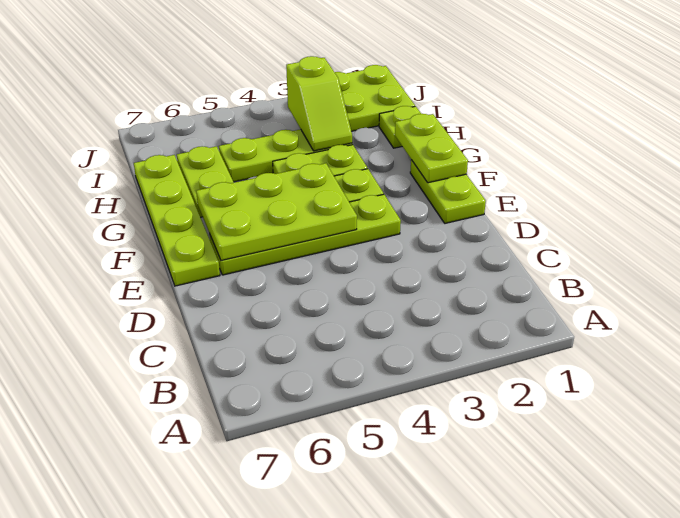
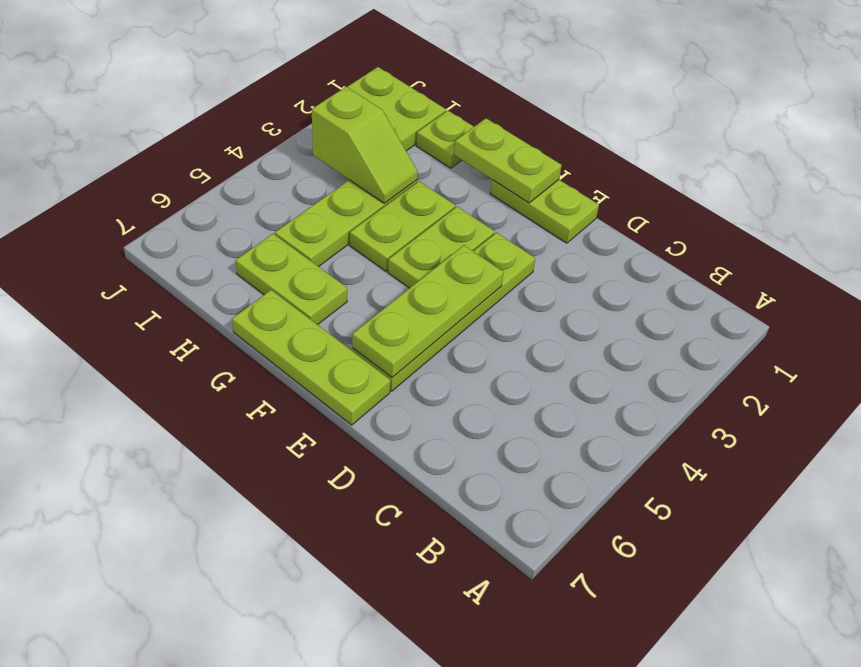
lime 2x3 plate [196,163,357,260] -> lime 1x3 plate [352,245,503,377]
lime 1x4 plate [134,155,220,286] -> lime 1x3 plate [232,290,390,425]

